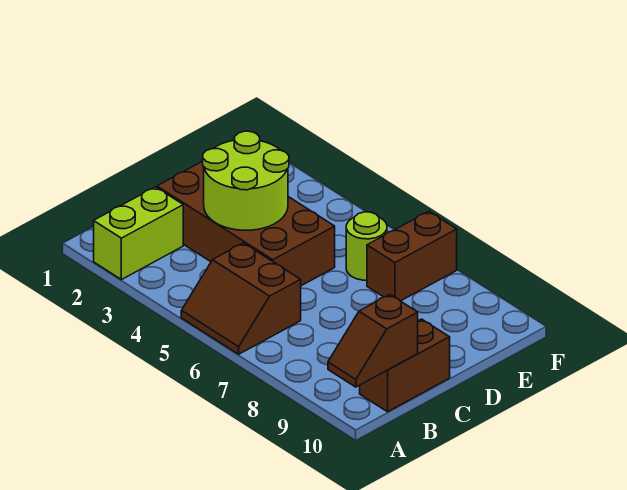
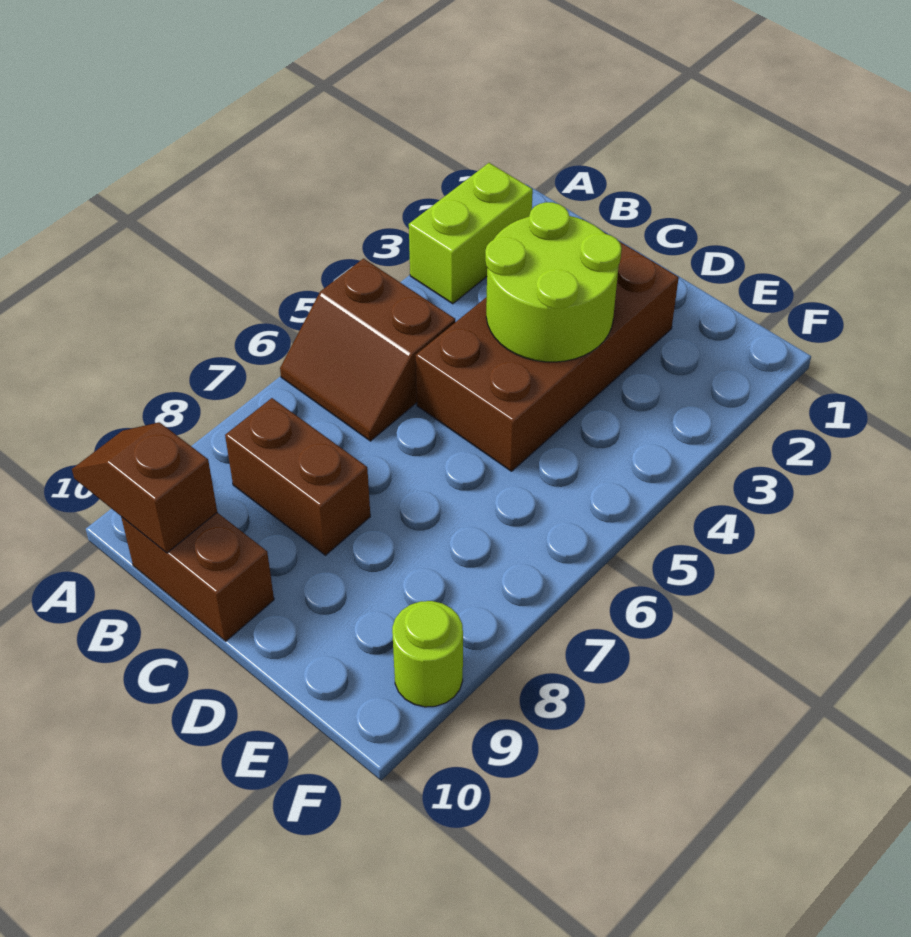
lime 1x2 brick [94,187,183,280] -> lime 1x2 brick turned to [409,163,533,304]
brown 2x2 slope [181,243,301,354] -> brown 2x2 slope turned to [280,259,455,441]
lime 1x1 round brick [346,212,387,280] -> lime 1x1 round brick moved to [392,601,463,707]
brown 1x2 brick [367,211,457,301] -> brown 1x2 brick moved to [225,398,370,555]

